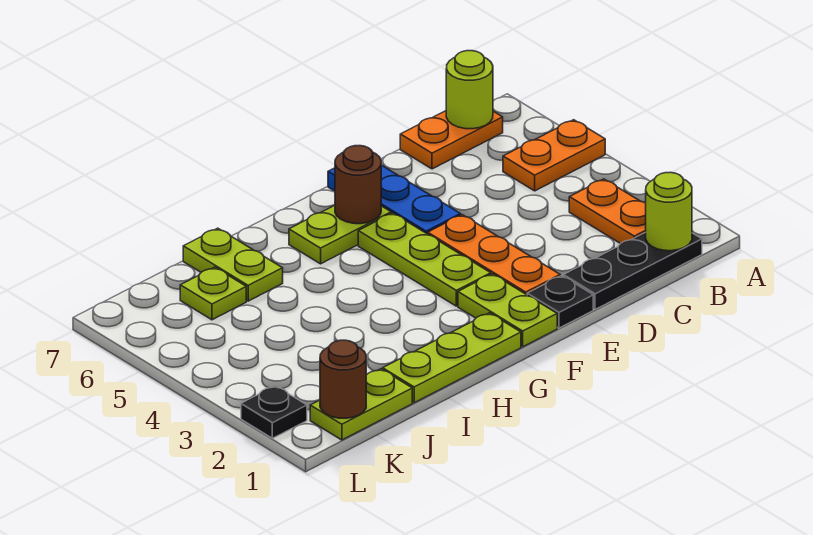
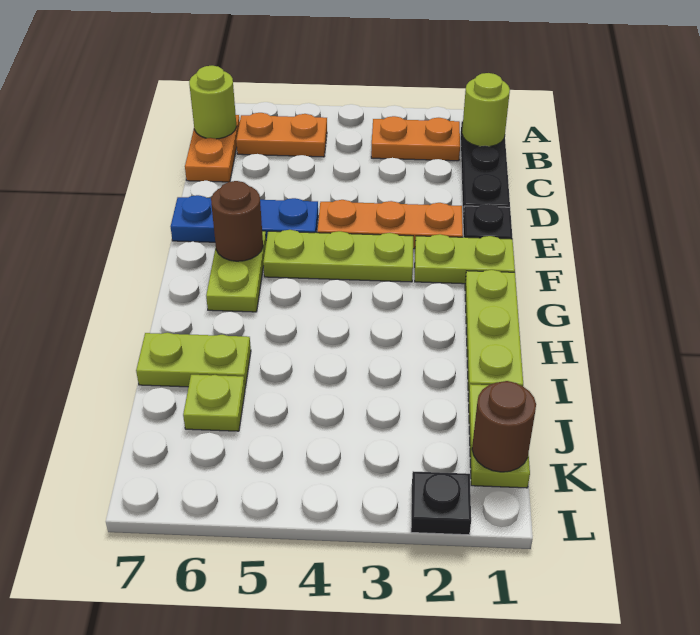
orange 1x2 plate [503,120,605,191] -> orange 1x2 plate turned to [236,113,327,157]

